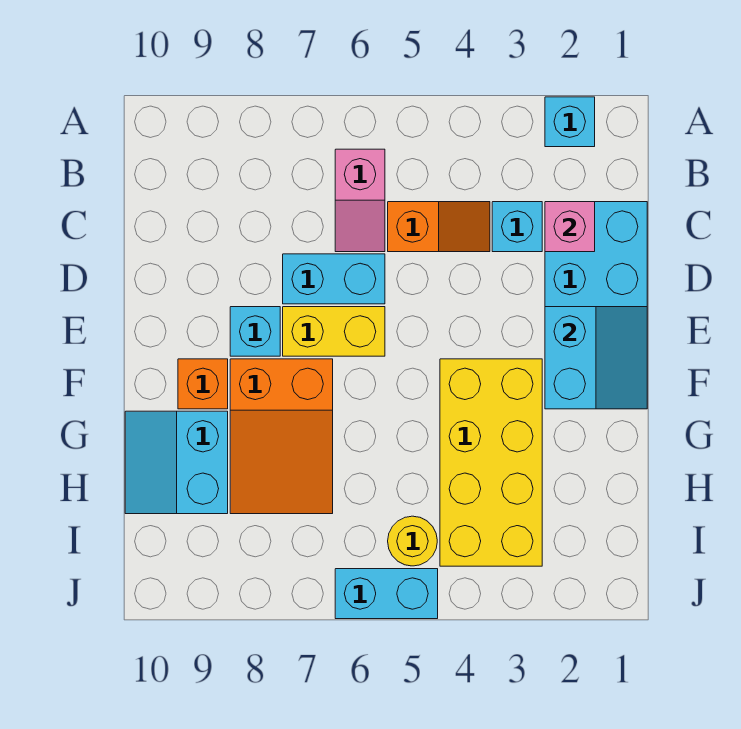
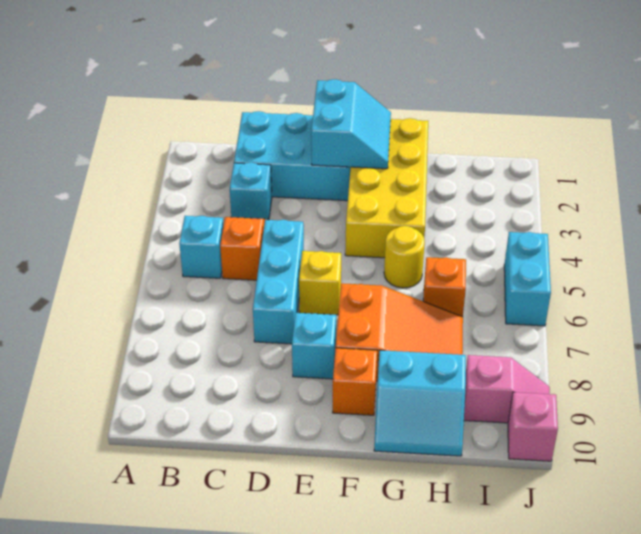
cyan 1x1 brick [545,97,595,147] -> cyan 1x1 brick moved to [179,216,223,278]
pink 1x2 slope [335,149,385,252] -> pink 1x2 slope moved to [464,355,550,423]
pink 1x1 brick [545,202,595,252] -> pink 1x1 brick moved to [508,392,558,461]
cyan 1x2 brick [283,254,385,304] -> cyan 1x3 brick [253,220,304,344]
cyan 2x2 slope [545,307,647,409] -> cyan 2x2 slope turned to [311,79,391,169]
yellow 1x2 brick [283,307,385,356] -> yellow 1x1 brick [299,251,341,315]
yellow 2x4 brick [440,359,542,566] -> yellow 2x4 brick turned to [345,118,428,258]
none -> orange 1x1 brick [423,257,466,317]
yellow 1x1 round brick [388,516,437,566] -> yellow 1x1 round brick moved to [384,226,425,288]

